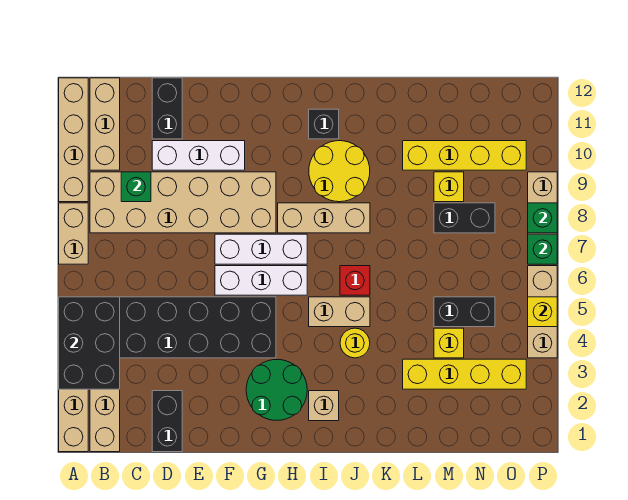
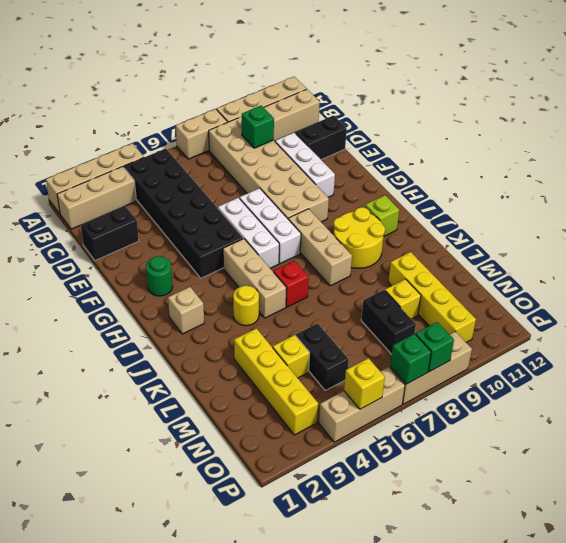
black 2x3 brick [59,297,120,389] -> none
green 2x2 round brick [246,360,307,420] -> green 1x1 round brick [146,256,173,296]
tan 1x2 brick [309,297,370,327] -> tan 1x3 brick [223,239,286,318]
black 1x1 brick [309,109,339,139] -> lime 1x1 brick [365,195,399,236]

